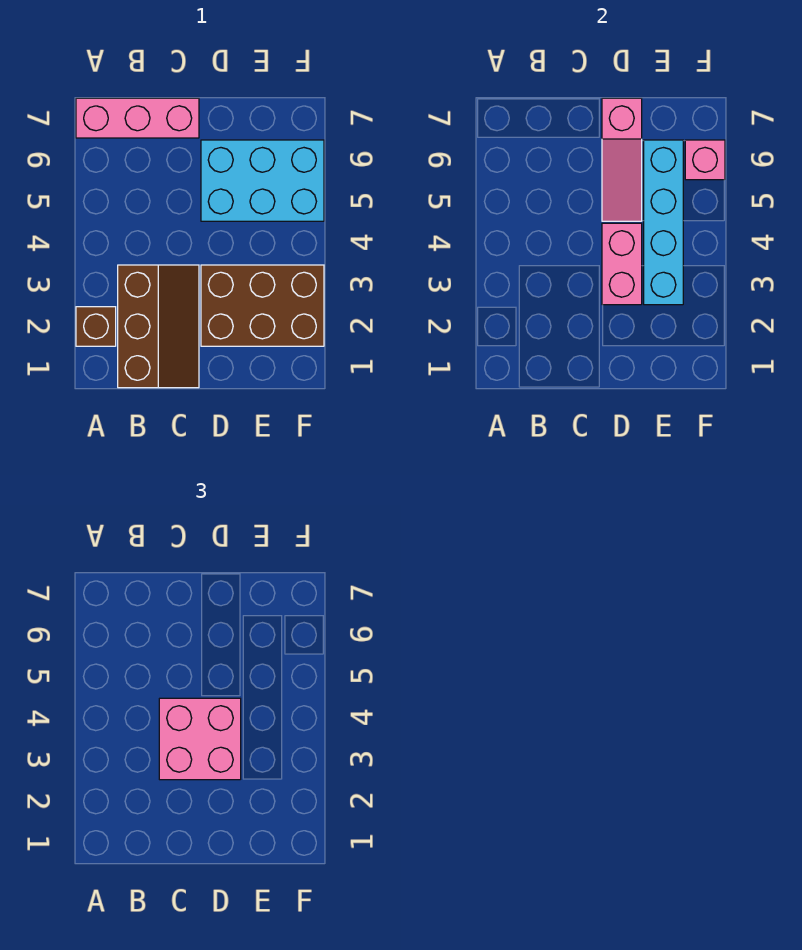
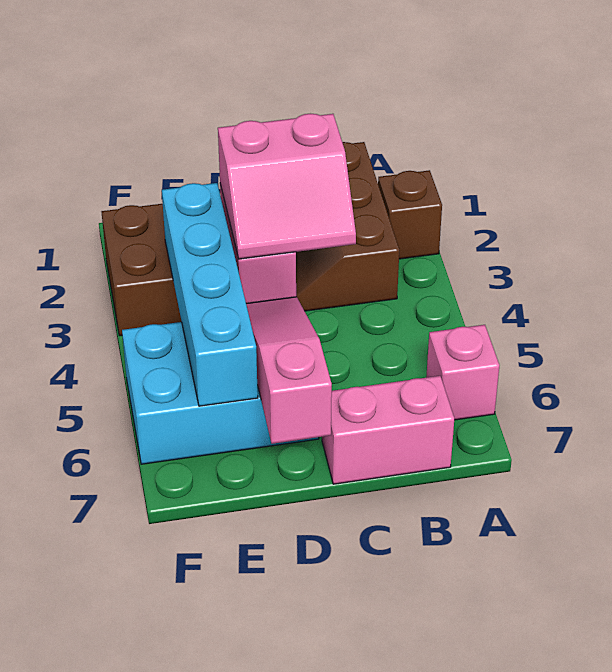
pink 1x3 brick [76,98,199,138] -> pink 1x2 brick [322,376,454,484]
pink 2x2 brick [159,698,241,780] -> pink 2x2 slope [218,114,356,259]
pink 1x1 brick [685,140,725,180] -> pink 1x1 brick moved to [426,325,499,420]

